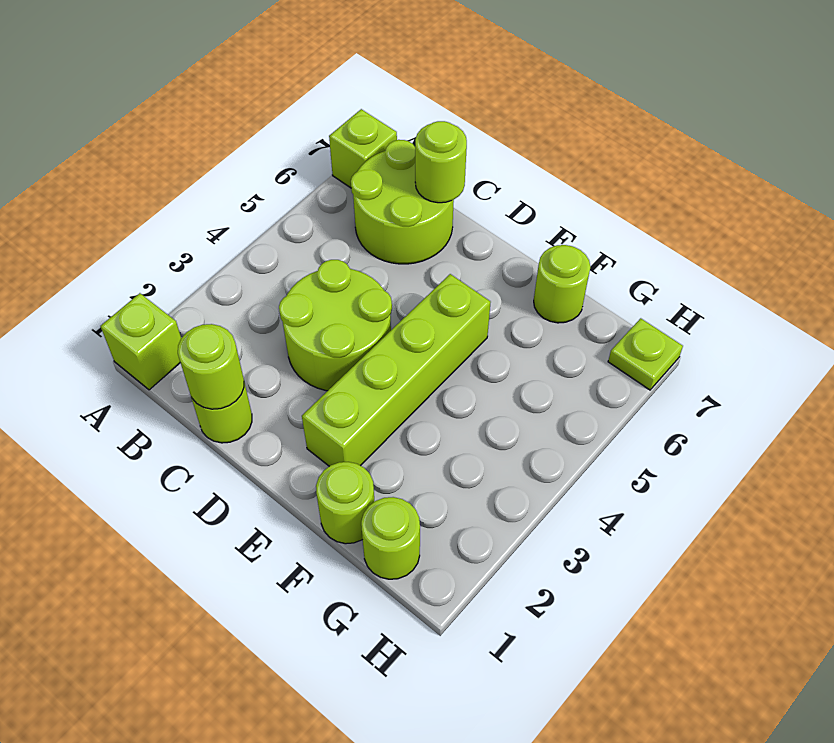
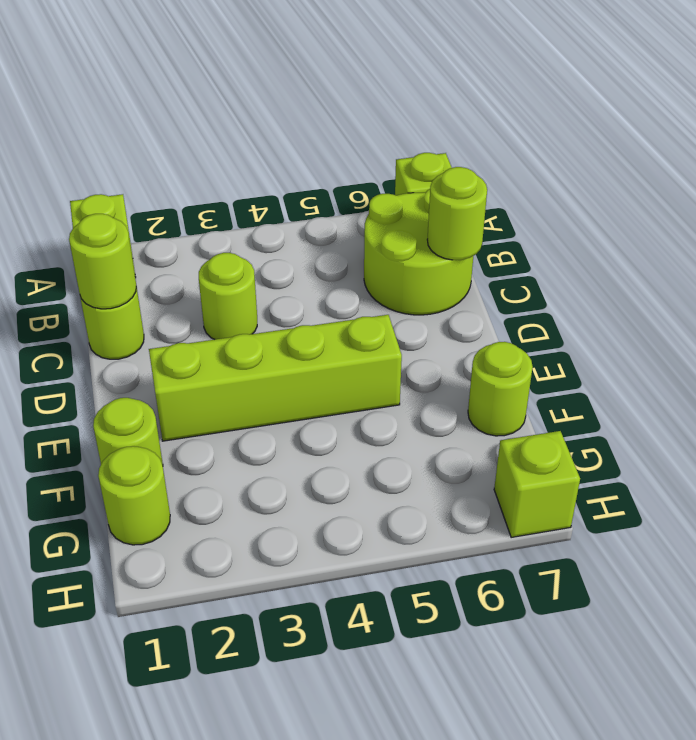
lime 2x2 round brick [279,260,392,391] -> lime 1x1 round brick [199,253,257,340]
lime 1x1 plate [608,318,683,390] -> lime 1x1 brick [494,431,580,537]

